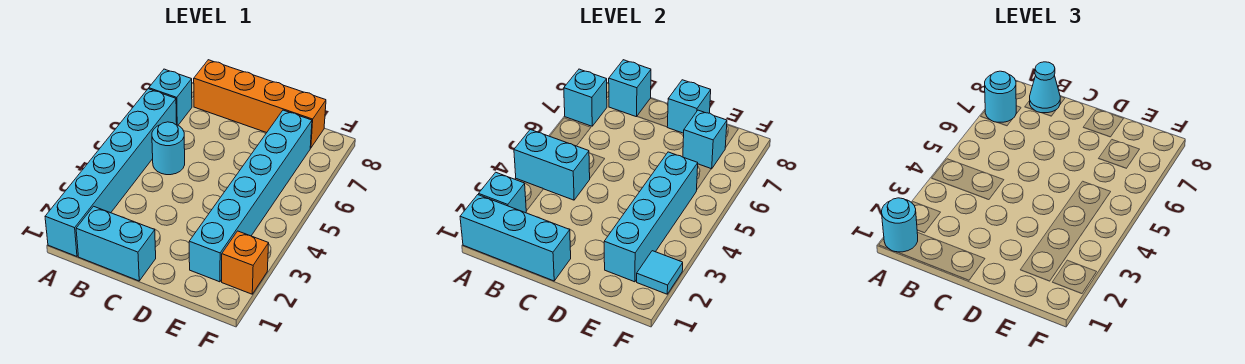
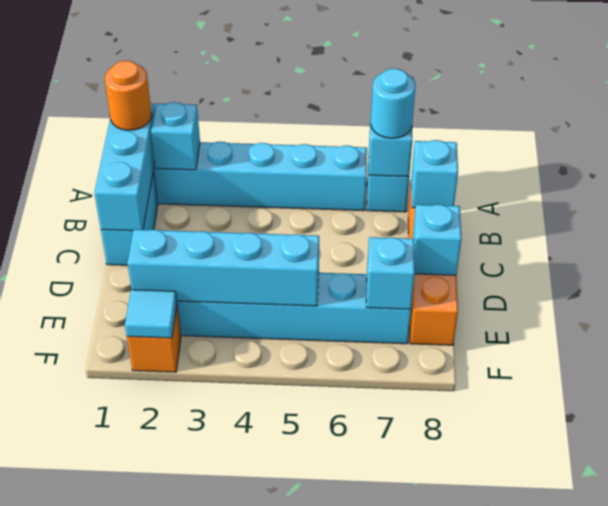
cyan 1x1 round brick [882,198,918,252] -> orange 1x1 round brick [105,61,152,130]
cyan 1x2 brick [514,130,590,200] -> none
cyan 1x1 round brick [152,122,185,175] -> none
cyan 1x1 cone [1030,62,1060,113] -> none

